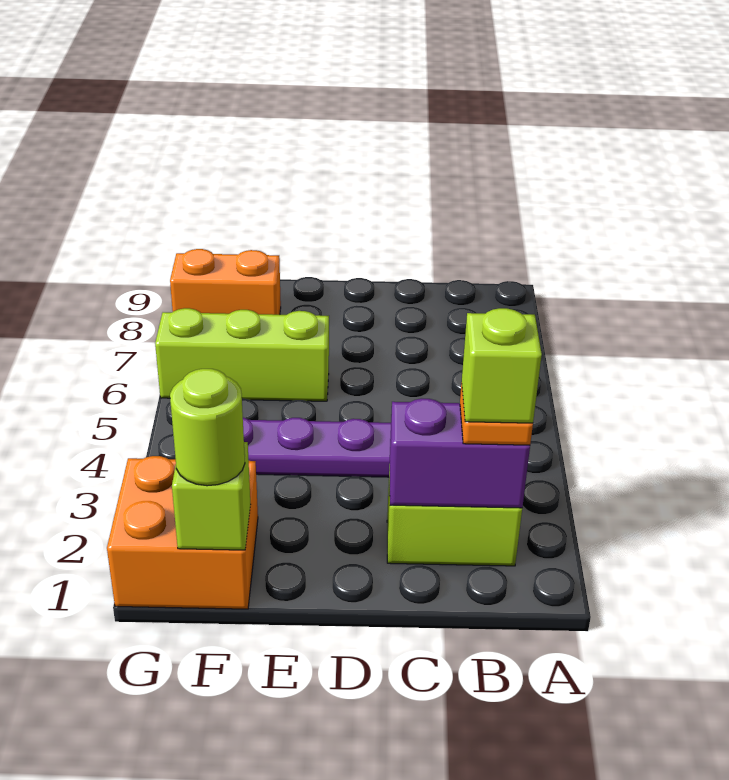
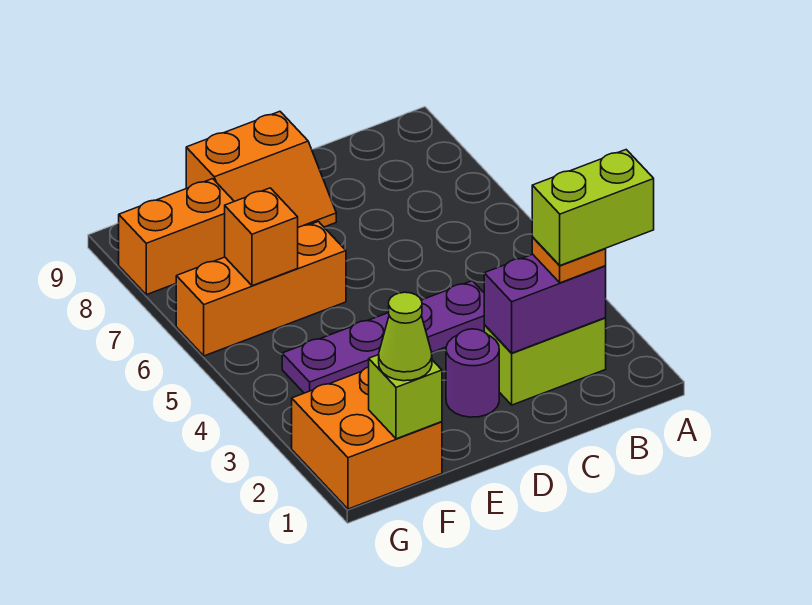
lime 1x1 brick [462,308,542,423] -> lime 1x2 brick [532,150,654,265]
none -> purple 1x1 round brick [446,329,499,417]
none -> orange 2x2 slope [186,111,336,227]
lime 1x3 brick [155,308,329,401] -> orange 1x3 brick [176,222,346,356]
lime 1x1 round brick [170,369,245,486] -> lime 1x1 cone [379,292,432,381]
none -> orange 1x1 brick [225,188,298,286]

